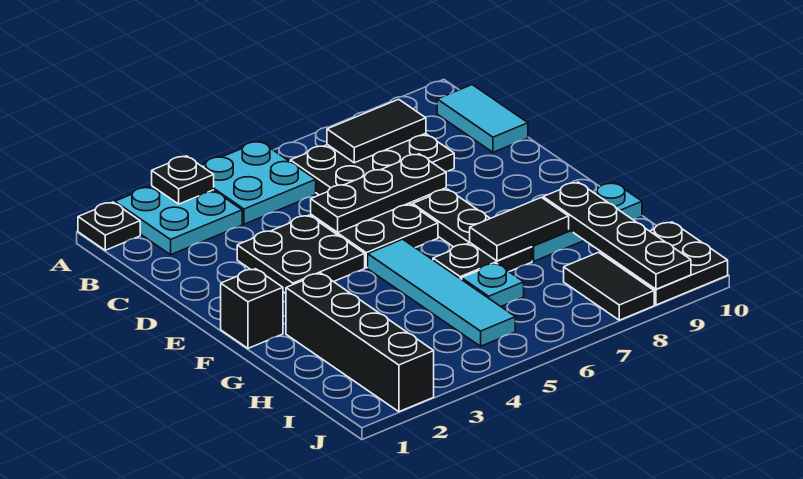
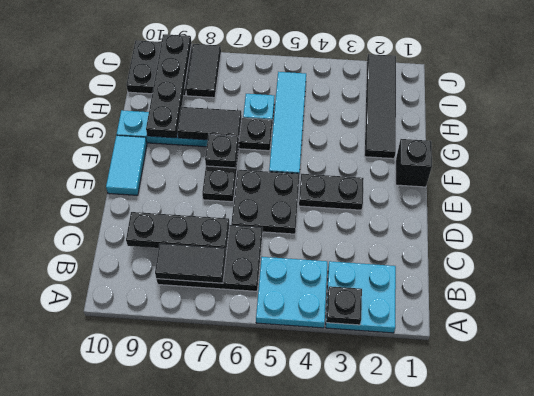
black 1x1 plate [78,202,140,250] -> black 1x1 plate moved to [205,134,239,168]
cyan 1x2 tile [437,85,528,152] -> cyan 1x2 tile moved to [106,135,147,195]
black 2x2 plate [237,215,365,293] -> black 1x2 plate [299,174,364,210]
black 1x3 plate [311,154,446,232] -> black 1x3 plate moved to [126,212,230,251]
black 1x4 brick [286,273,434,412] -> black 1x4 tile [365,54,396,159]

